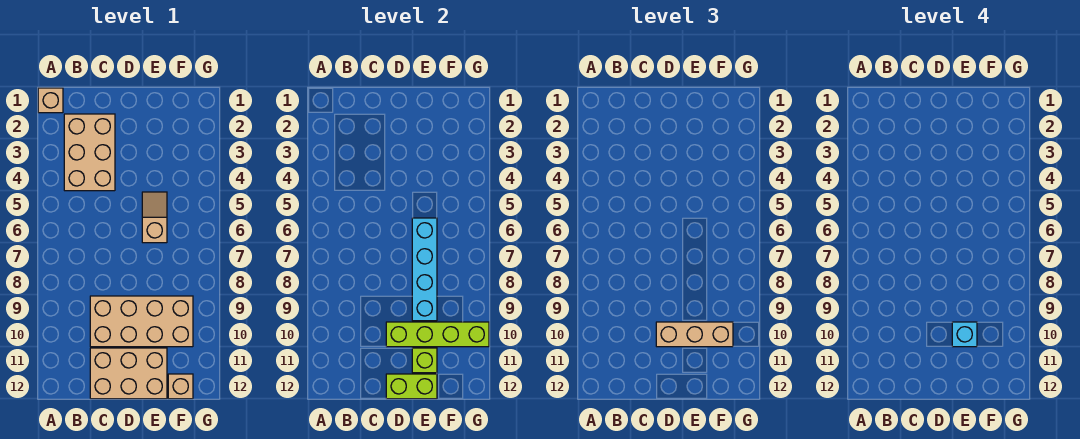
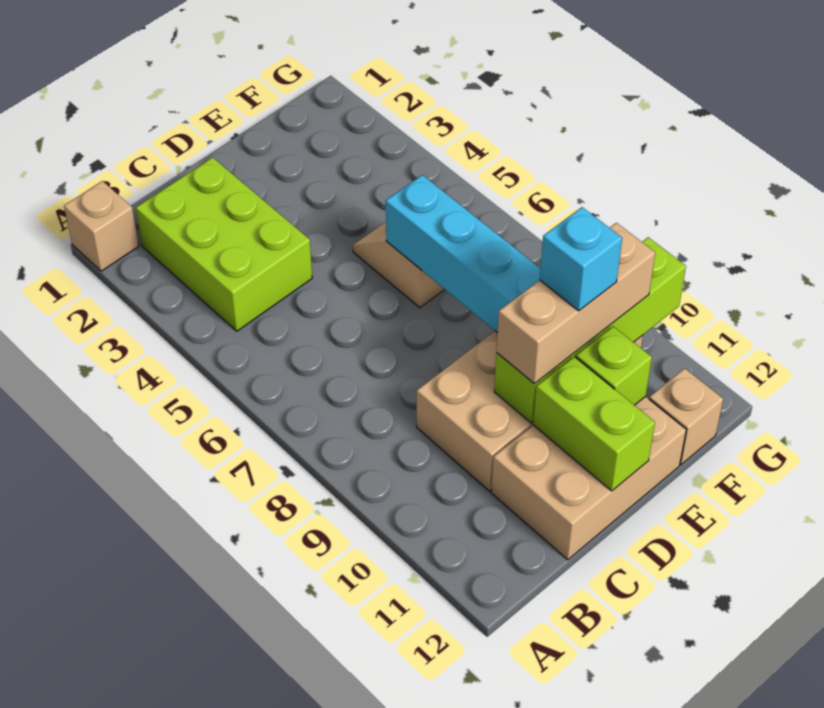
tan 2x3 brick [64,114,115,191] -> lime 2x3 brick [136,158,312,331]
lime 1x2 brick [386,374,437,399] -> lime 1x2 brick turned to [533,357,655,491]

